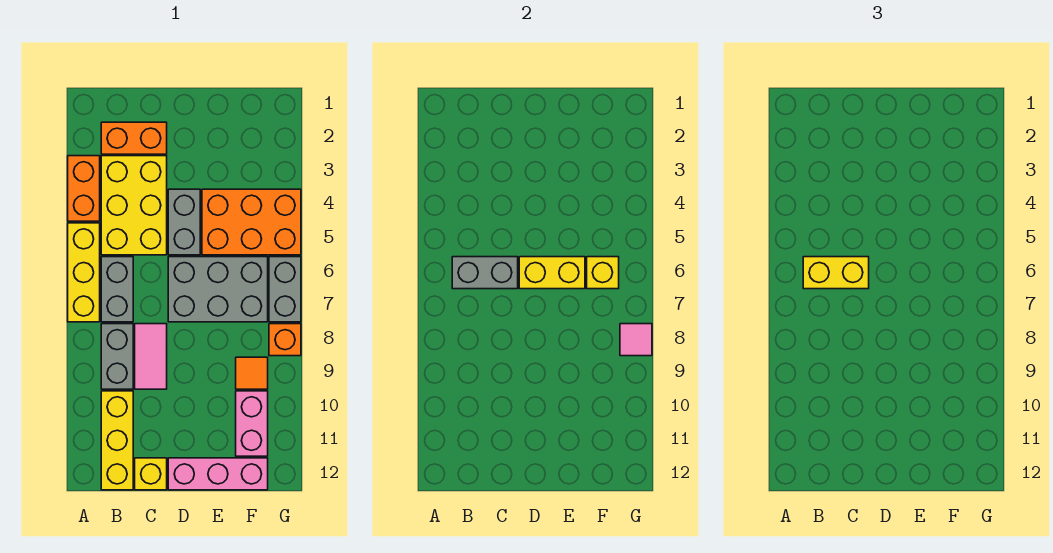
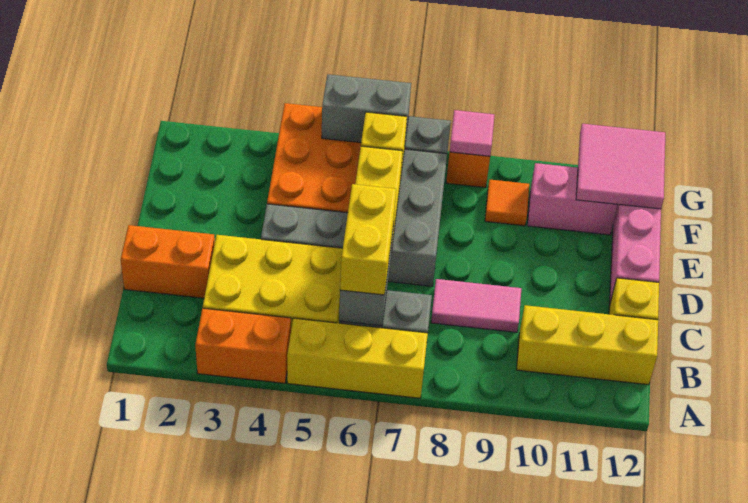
orange 1x2 brick [101,122,167,154] -> orange 1x2 brick turned to [121,225,215,298]
grey 1x2 brick [101,324,133,389] -> grey 1x2 brick moved to [322,74,411,143]
none -> pink 2x2 tile [576,124,665,209]

